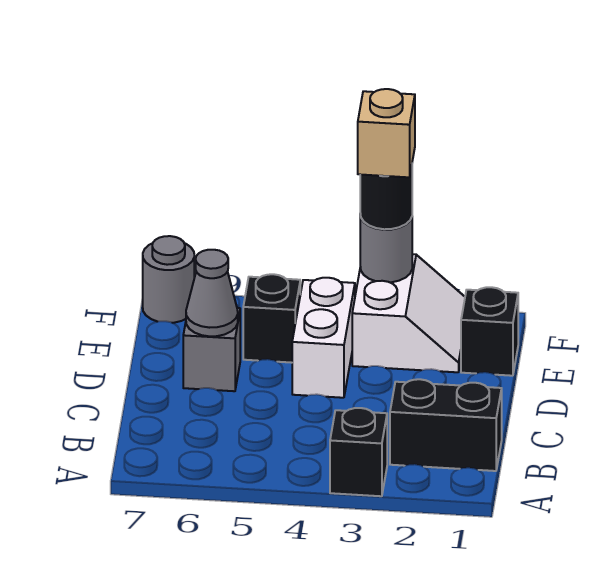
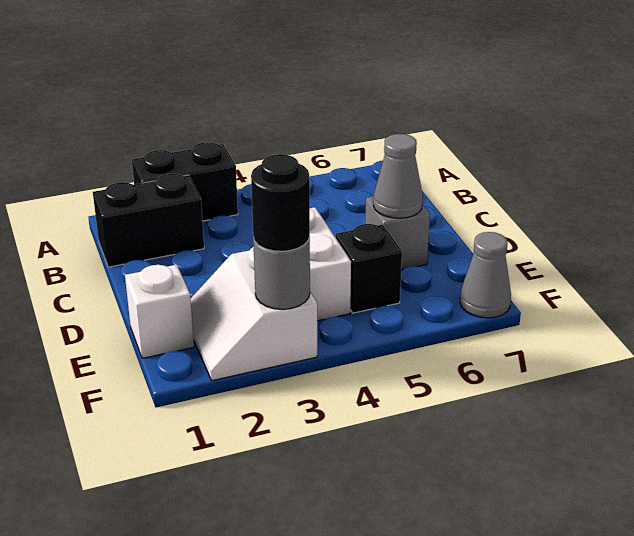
black 1x1 brick [330,408,387,496] -> black 1x2 brick [132,142,238,221]
black 1x1 brick [461,287,518,376] -> white 1x1 brick [125,265,194,358]
tan 1x1 brick [358,89,415,177] -> none
grey 1x1 round brick [143,236,194,323] -> grey 1x1 cone [460,232,511,318]

